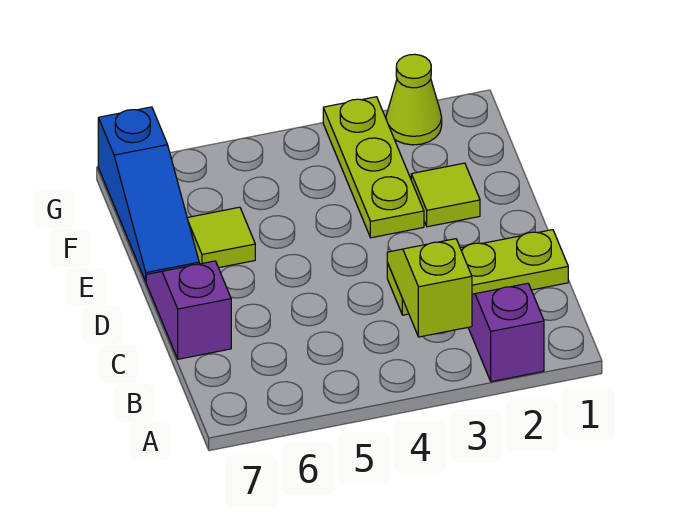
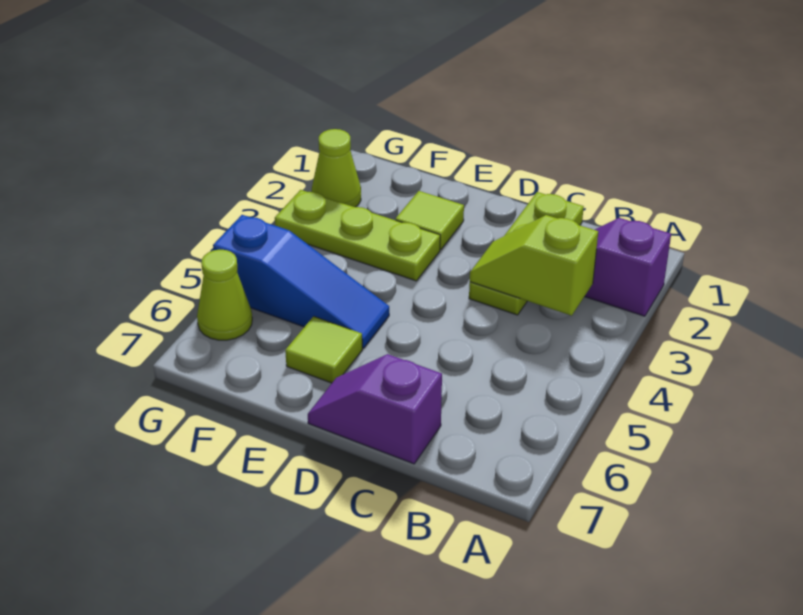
blue 1x3 slope [98,107,199,281] -> blue 1x3 slope moved to [213,215,389,348]
none -> lime 1x1 cone [197,250,252,340]

